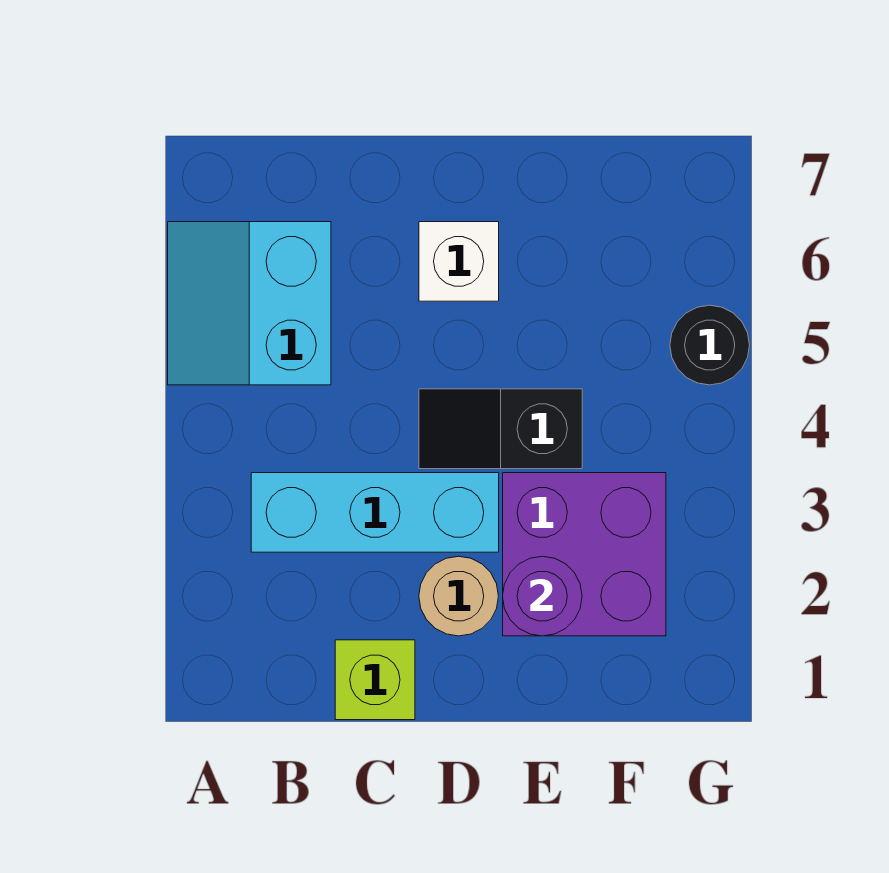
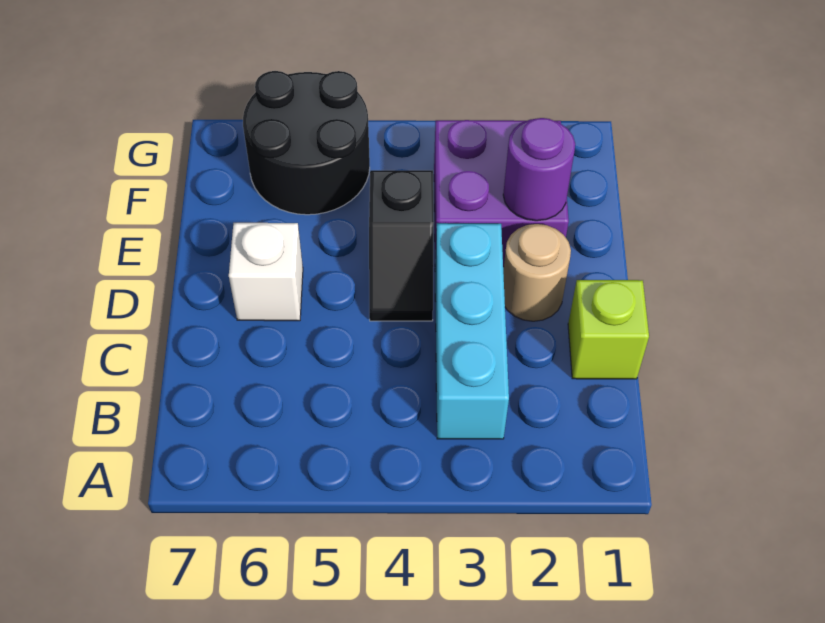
cyan 2x2 slope [168,222,331,385] -> none
black 1x1 round brick [670,305,750,385] -> black 2x2 round brick [243,71,370,215]

